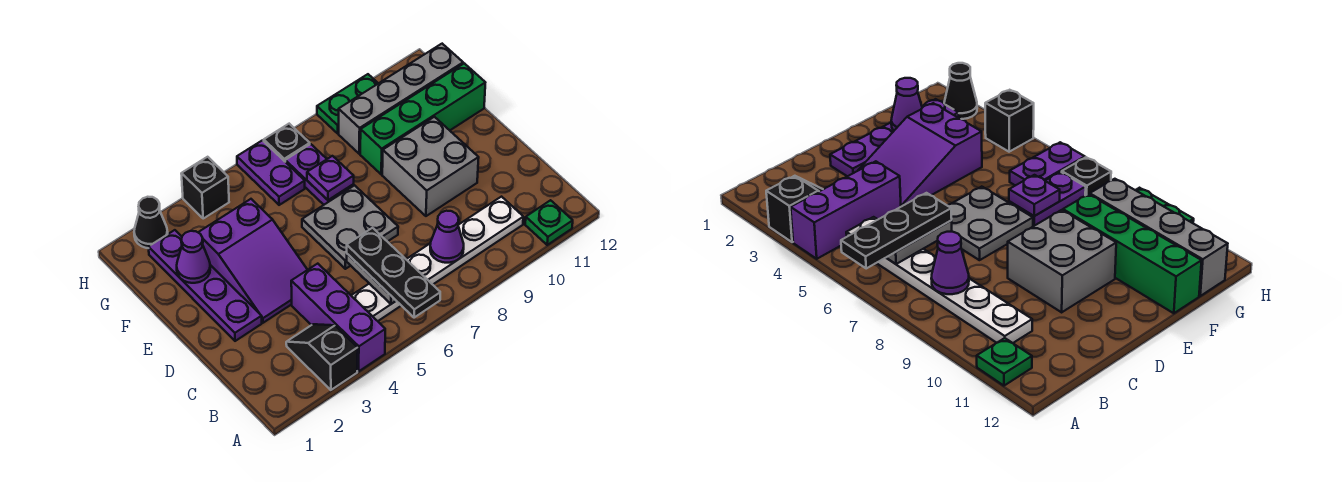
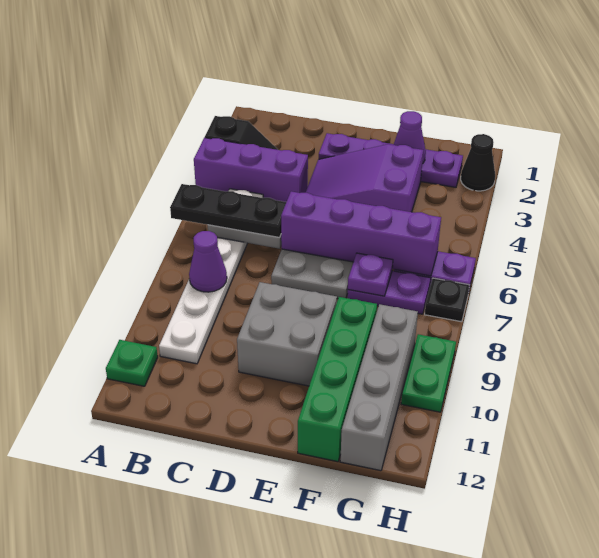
none -> purple 1x4 brick [281,191,441,276]
black 1x1 brick [181,157,229,218] -> none

